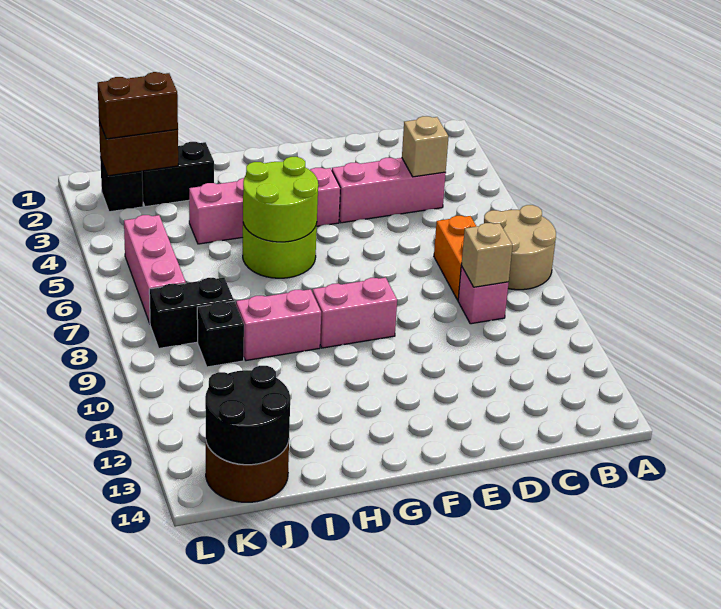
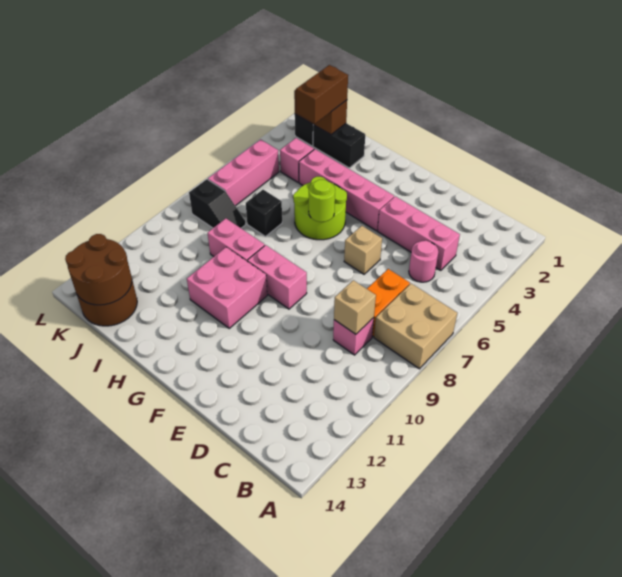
tan 2x2 round brick [484,205,556,290] -> tan 2x2 brick [374,284,457,369]
tan 1x1 brick [402,116,449,177] -> tan 1x1 brick moved to [344,226,382,274]
none -> pink 1x1 round brick [409,241,438,282]
lime 2x2 round brick [243,157,318,242] -> lime 1x1 round brick [309,180,335,222]
none -> pink 2x2 brick [187,247,267,328]
brown 1x2 brick [97,72,178,139] -> brown 1x2 brick turned to [296,65,348,124]
none -> pink 1x1 brick [280,138,314,182]
black 1x2 brick [149,278,234,348] -> black 1x2 slope [189,179,246,228]
black 1x1 brick [197,301,244,367] -> black 1x1 brick moved to [246,190,282,236]
black 2x2 round brick [205,366,290,465] -> brown 2x2 round brick [65,234,132,305]

